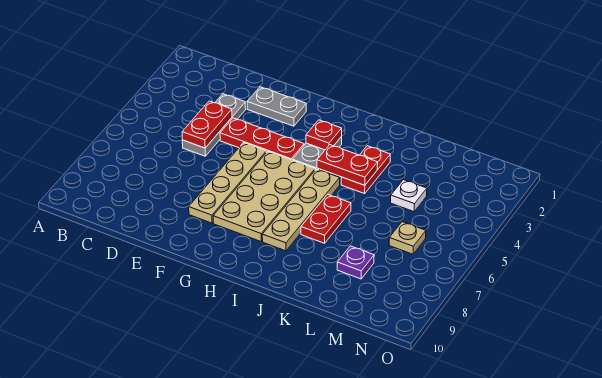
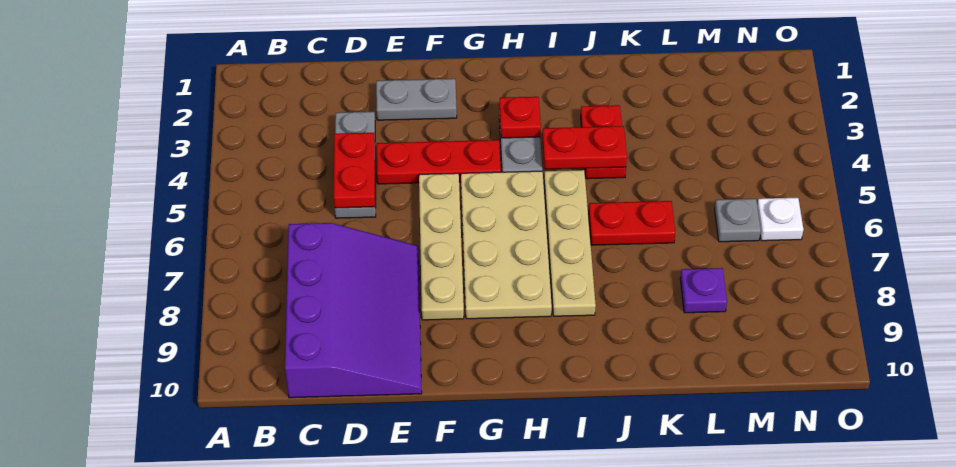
none -> purple 3x4 slope [285,223,422,398]
red 1x2 plate [301,194,351,243] -> red 1x2 plate turned to [589,201,675,245]
white 1x1 plate [391,180,427,212] -> white 1x1 plate moved to [757,198,803,241]
tan 1x1 plate [389,222,426,254] -> grey 1x1 plate [715,199,761,242]

